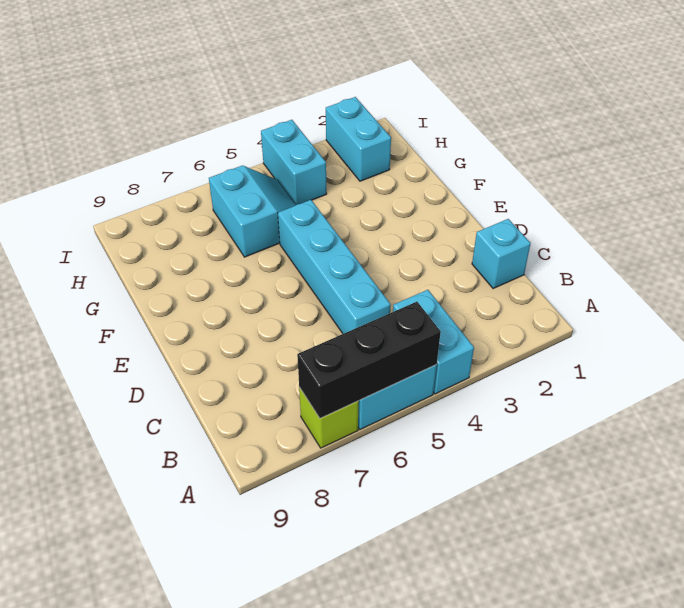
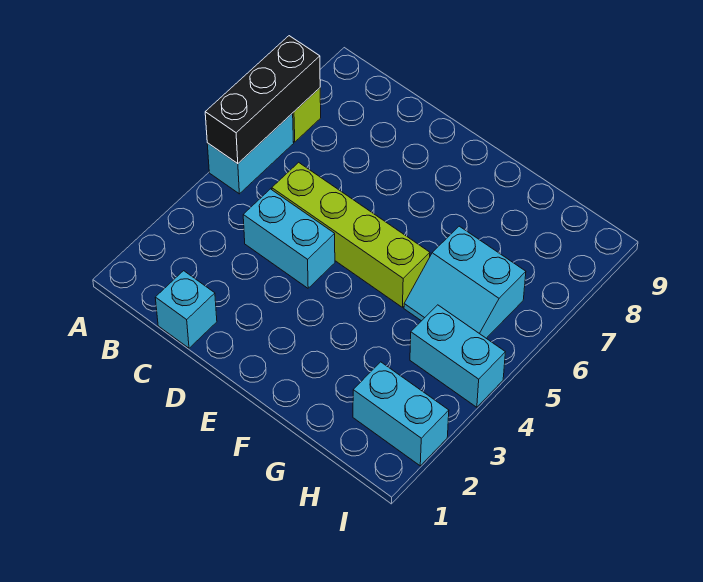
cyan 1x2 brick [393,290,474,394] -> cyan 1x2 brick moved to [243,189,335,288]
cyan 1x4 brick [278,200,391,334] -> lime 1x4 brick [272,162,430,307]

